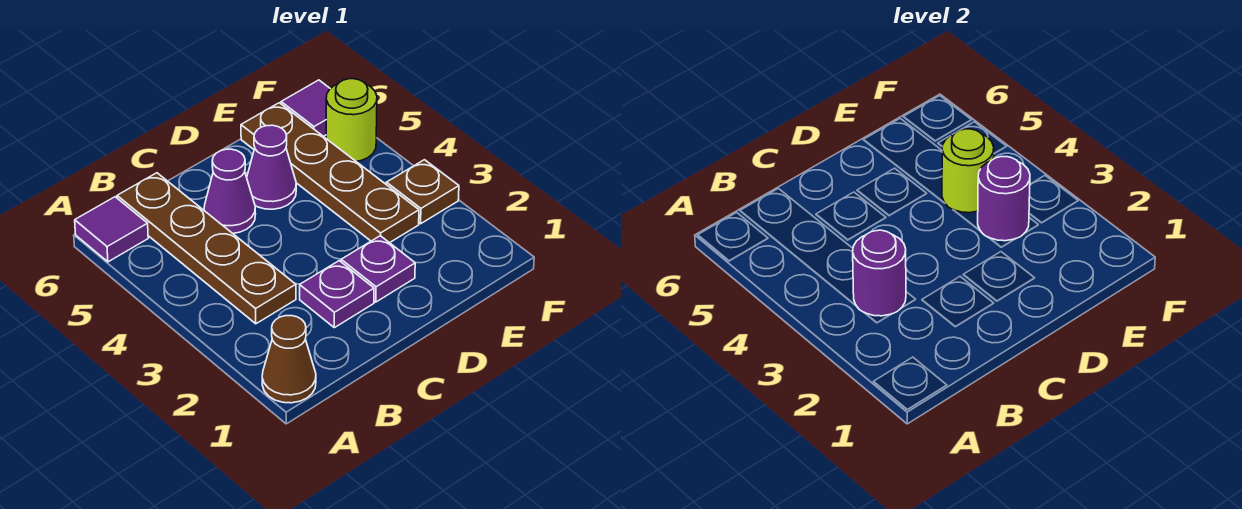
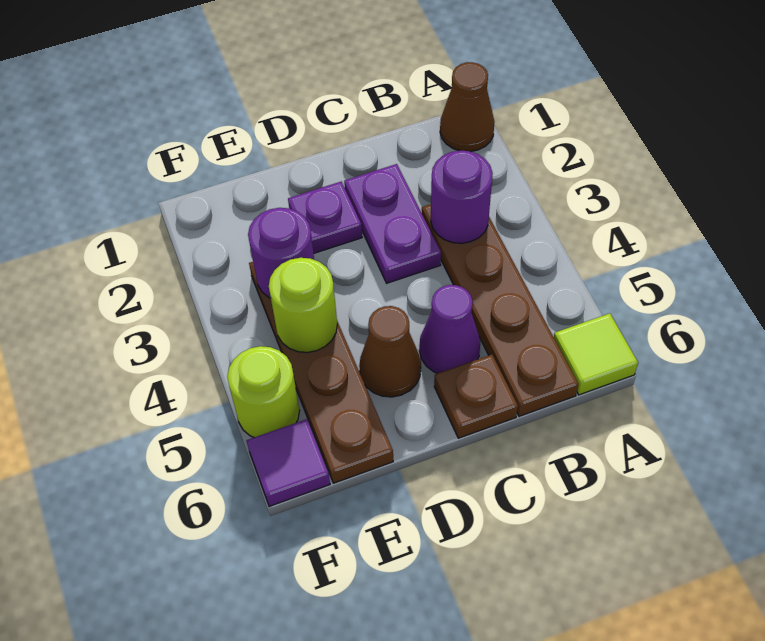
purple 1x1 tile [75,197,148,262] -> lime 1x1 tile [554,313,638,395]
purple 1x1 plate [300,261,374,328] -> purple 1x2 plate [344,164,441,283]
purple 1x1 cone [247,125,296,209] -> brown 1x1 cone [359,306,421,397]
brown 1x1 plate [386,160,459,224] -> brown 1x1 plate moved to [434,355,518,438]

